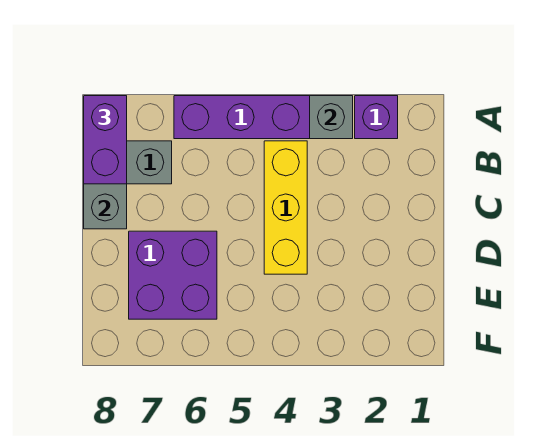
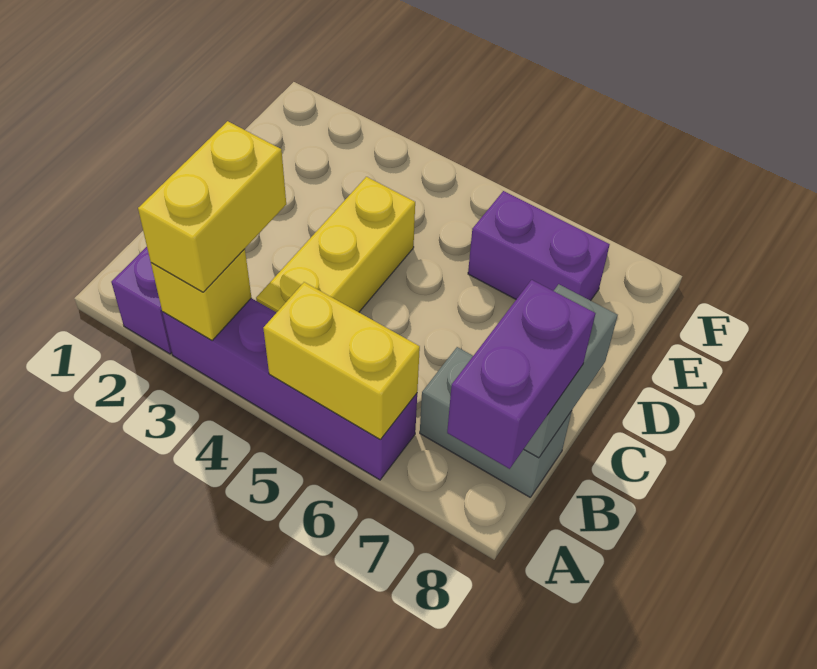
grey 1x1 brick [310,96,353,139] -> yellow 1x1 brick [151,249,251,341]
none -> yellow 1x2 brick [138,121,286,292]
none -> yellow 1x2 brick [263,282,420,440]
purple 2x2 brick [129,231,217,319] -> purple 1x2 brick [468,191,610,301]

